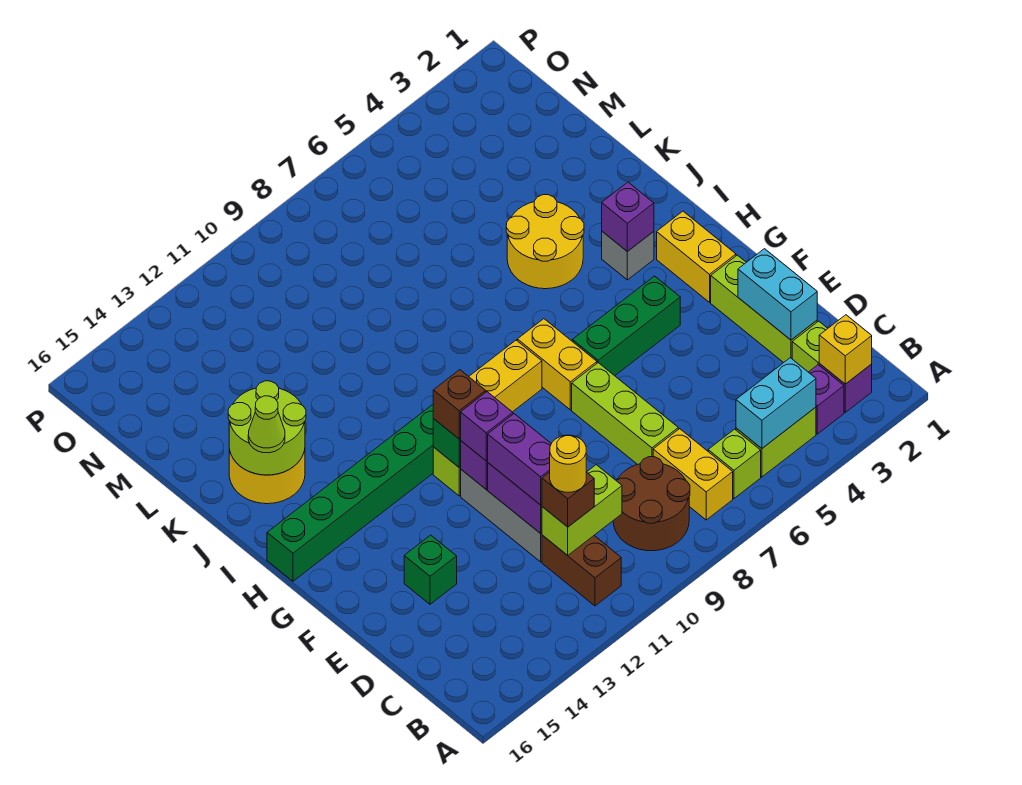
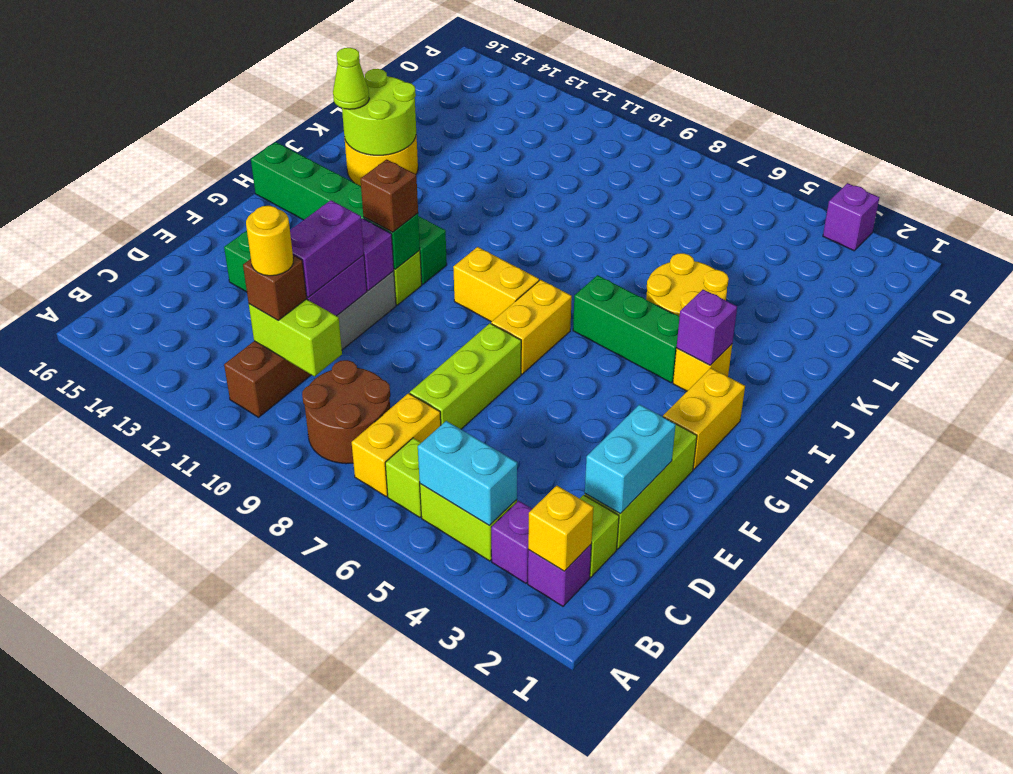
purple 1x1 brick [461,392,513,461] -> purple 1x1 brick moved to [823,183,879,251]
green 1x3 brick [572,276,680,376] -> green 1x3 brick moved to [573,275,679,383]
grey 1x1 brick [602,231,654,280] -> yellow 1x1 brick [673,344,732,391]

